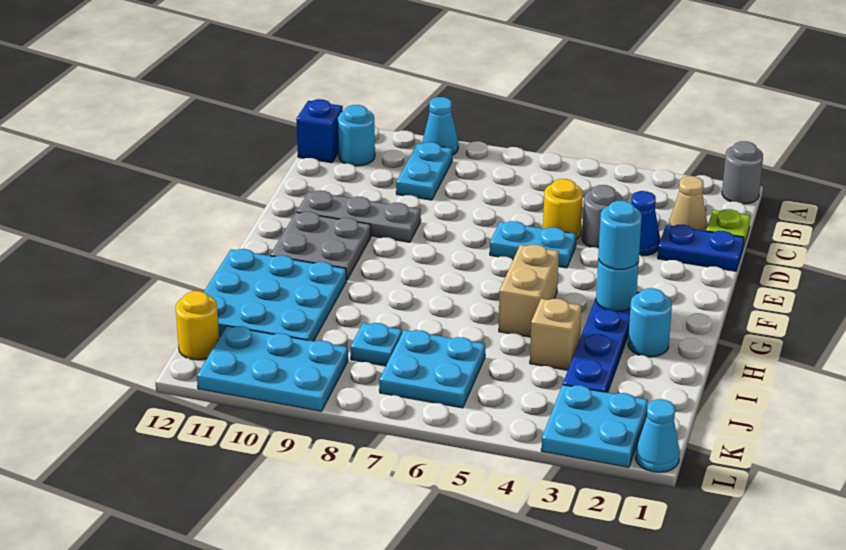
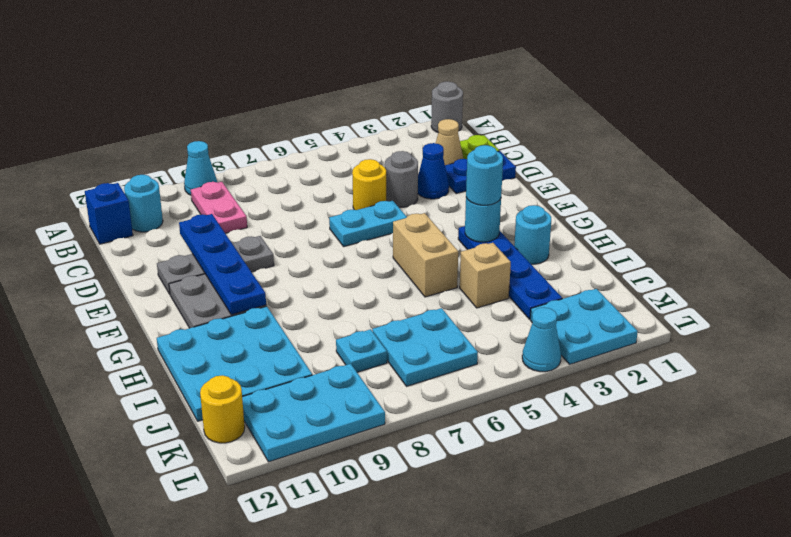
cyan 1x2 plate [396,142,452,200] -> pink 1x2 plate [191,182,247,233]
none -> blue 1x4 plate [179,214,266,315]
cyan 1x1 cone [635,399,680,472] -> cyan 1x1 cone moved to [522,307,561,372]

